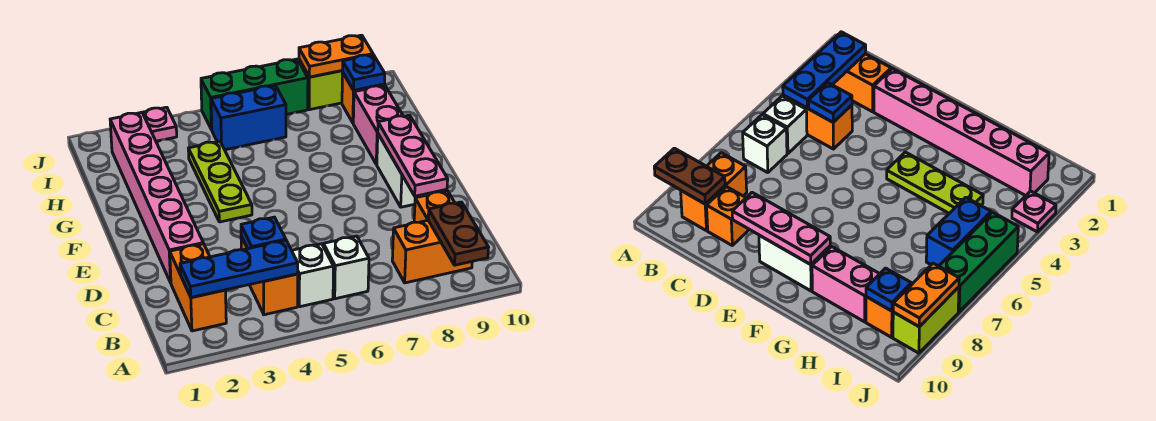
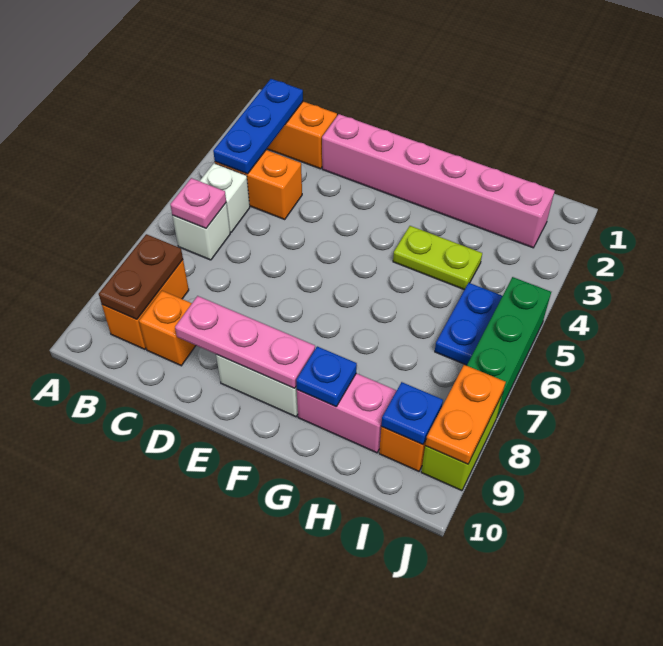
brown 1x2 plate [428,202,489,265] -> brown 1x2 plate turned to [99,234,183,319]
blue 1x1 plate [241,217,286,249] -> blue 1x1 plate moved to [296,346,357,407]
lime 1x3 plate [188,141,252,222] -> lime 1x2 plate [393,226,482,290]
blue 1x2 brick [211,85,286,150] -> blue 1x2 plate [435,283,502,365]
pink 1x1 plate [141,107,177,141] -> pink 1x1 plate moved to [170,178,226,228]

